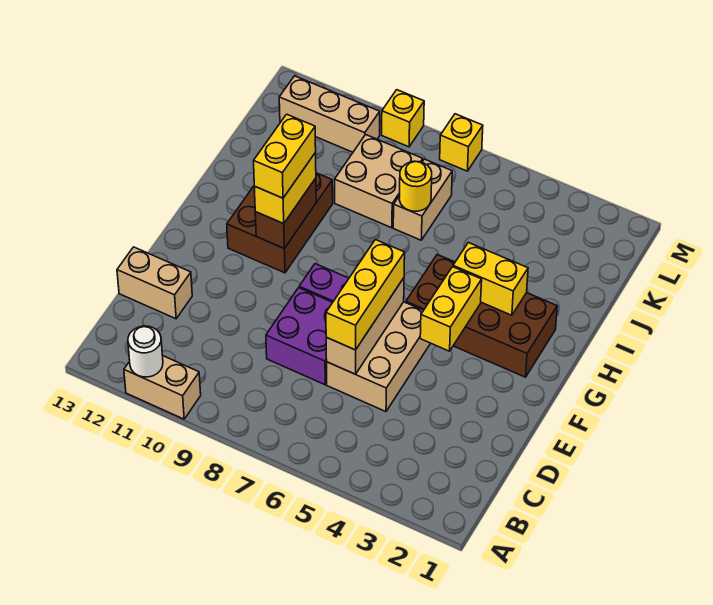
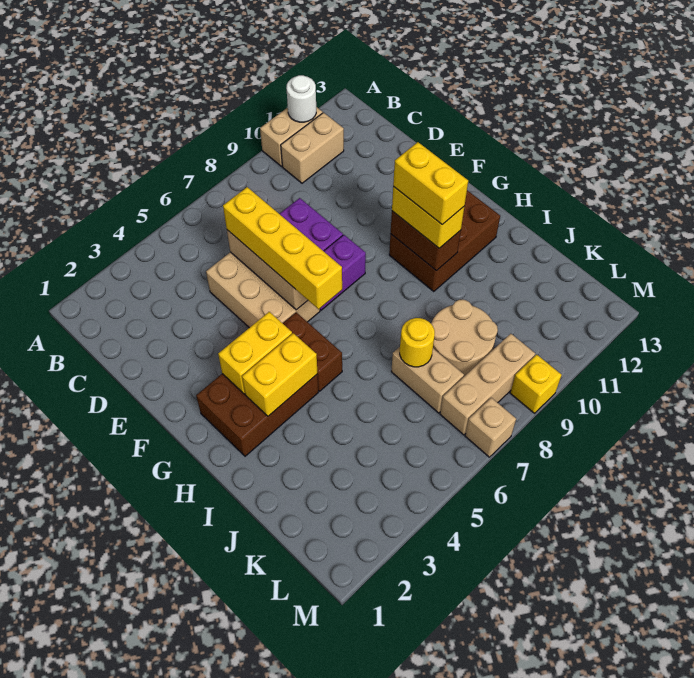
yellow 1x3 brick [326,240,405,350] -> yellow 1x4 brick [223,187,342,309]
tan 1x2 brick [117,247,192,319] -> tan 1x2 brick moved to [281,113,344,183]
yellow 1x2 brick [420,267,482,351] -> yellow 1x2 brick turned to [218,312,292,394]
brown 2x3 brick [227,173,333,273] -> brown 2x3 brick turned to [389,190,500,292]
tan 2x2 brick [335,135,423,228] -> tan 2x2 round brick [431,300,498,376]
tan 1x3 brick [279,76,380,152] -> tan 1x3 brick moved to [440,334,535,435]
yellow 1x1 brick [440,114,483,171] -> tan 1x1 brick [465,398,516,457]

